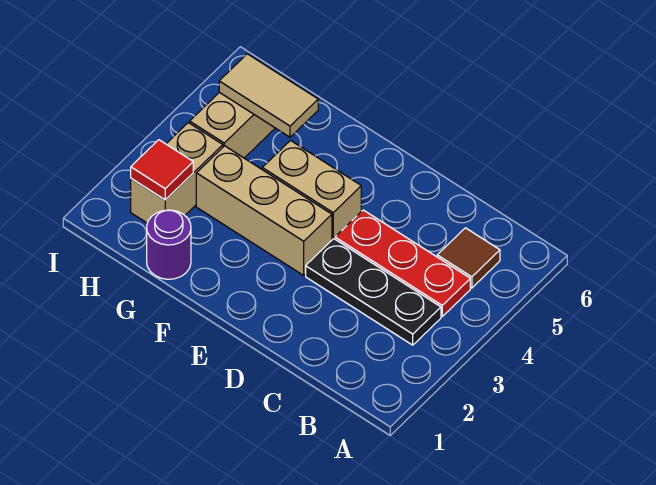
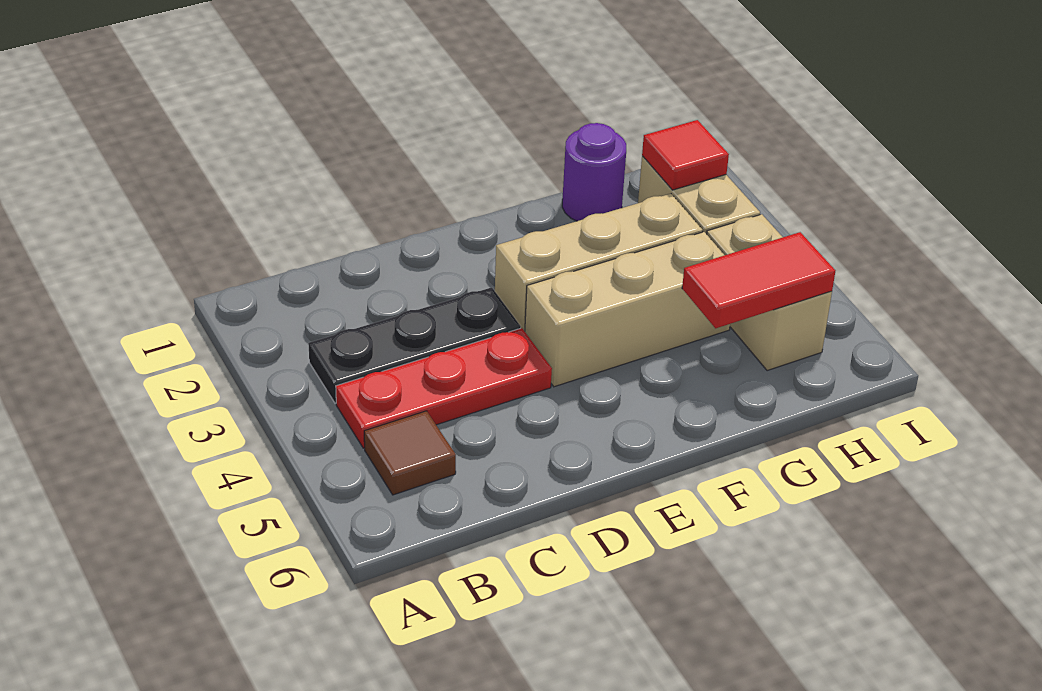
tan 1x2 brick [262,141,361,240] -> tan 1x3 brick [525,232,730,387]
tan 1x2 tile [219,54,318,137] -> red 1x2 tile [682,232,835,328]

